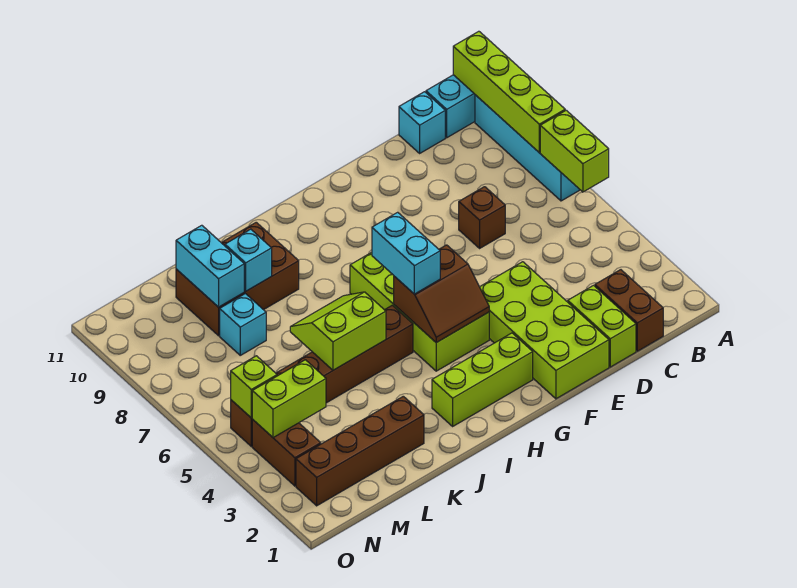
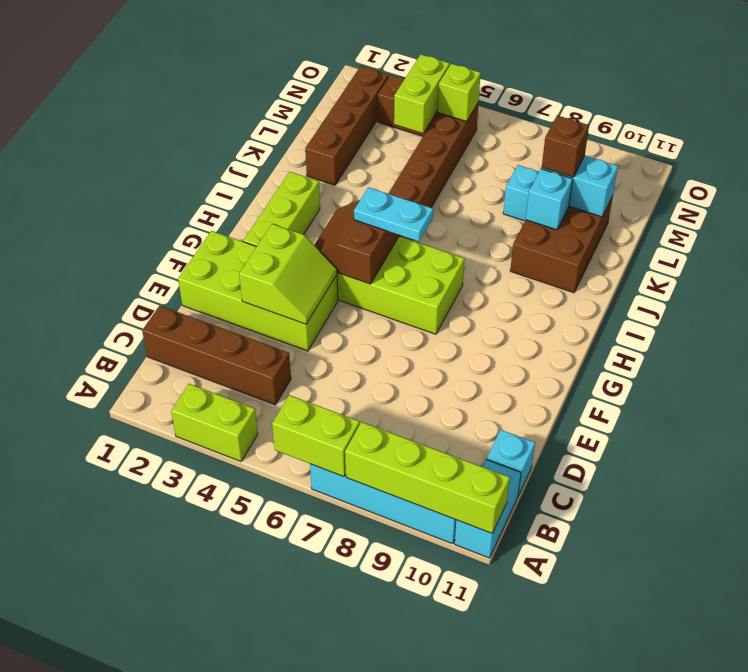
brown 1x2 brick [595,270,663,351] -> brown 1x4 brick [142,306,291,405]
lime 1x2 brick [568,285,636,367] -> lime 1x2 brick moved to [171,384,258,462]
brown 1x1 brick [459,187,505,248] -> brown 1x1 brick moved to [542,115,589,177]
cyan 1x2 brick [372,212,440,294] -> cyan 1x2 plate [354,187,433,242]
lime 2x2 slope [290,292,386,370] -> lime 2x2 slope moved to [239,224,337,324]

